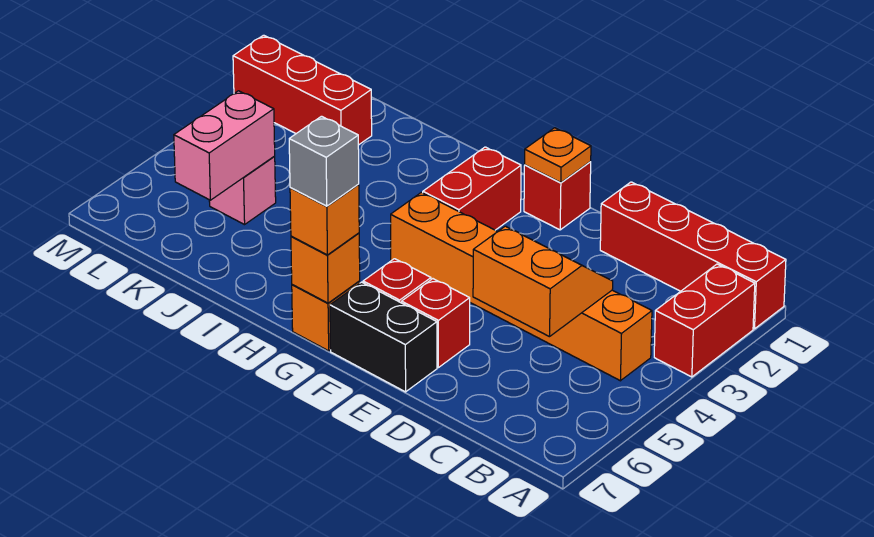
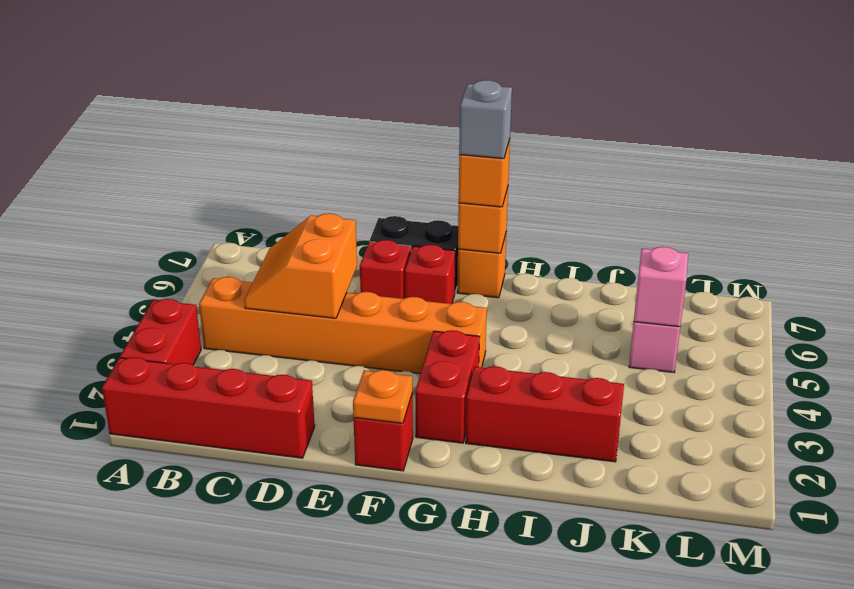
orange 2x2 slope [473,226,613,337] -> orange 2x2 slope turned to [244,213,357,318]
red 1x3 brick [233,35,372,145] -> red 1x3 brick moved to [466,366,624,462]
pink 1x2 brick [174,91,275,200] -> pink 1x1 brick [634,247,688,327]

